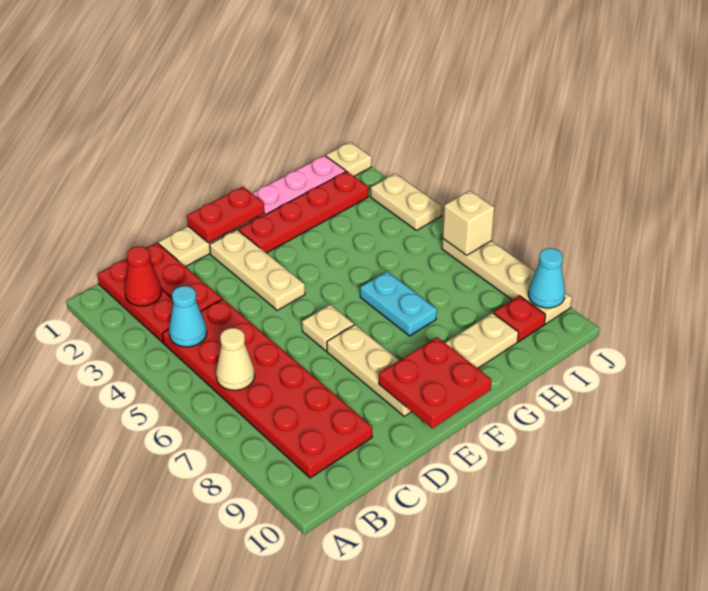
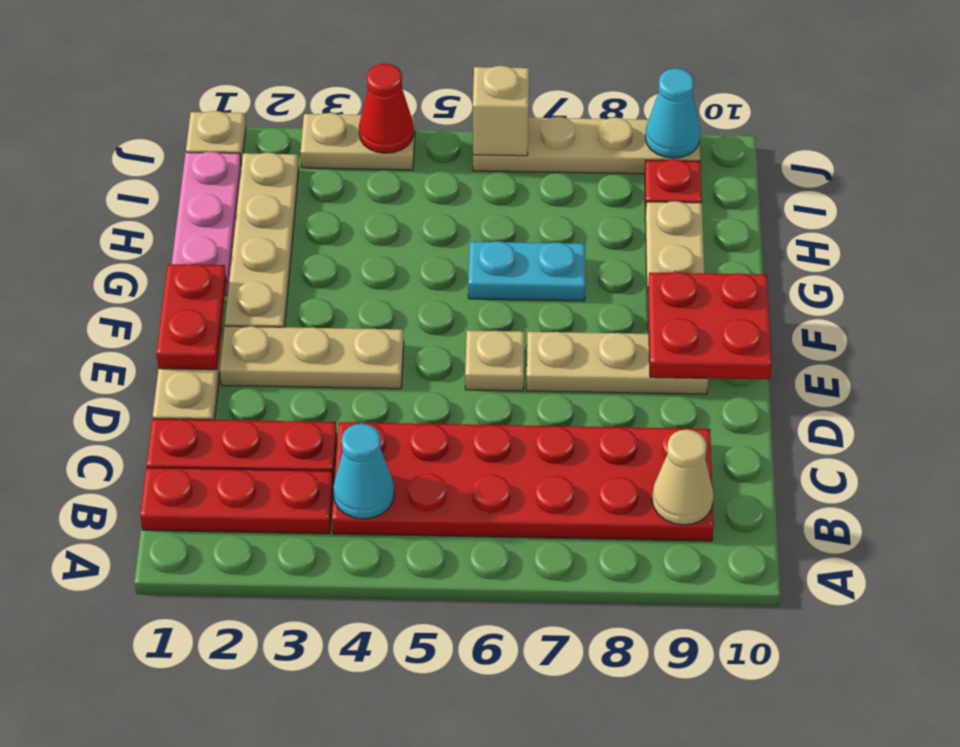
red 1x1 cone [124,246,161,306] -> red 1x1 cone moved to [359,64,414,153]
tan 1x1 cone [216,328,255,390] -> tan 1x1 cone moved to [652,429,714,525]
red 1x4 plate [239,171,368,253] -> tan 1x4 plate [225,153,299,327]

